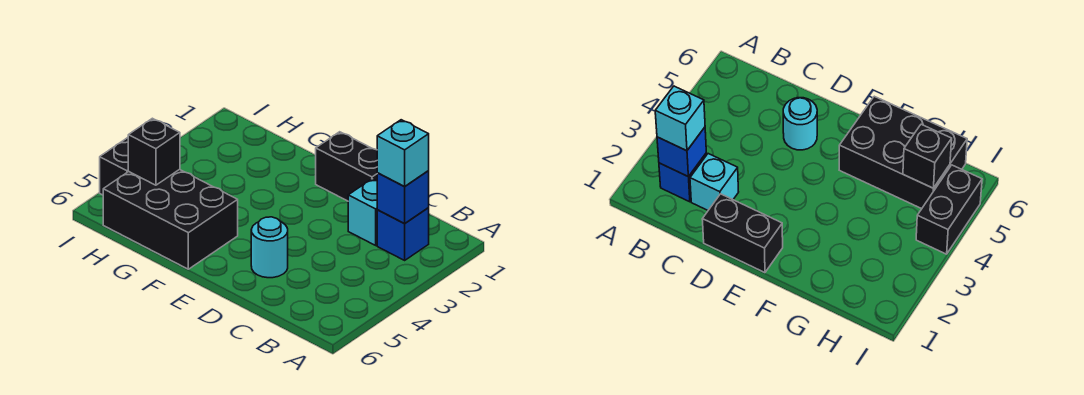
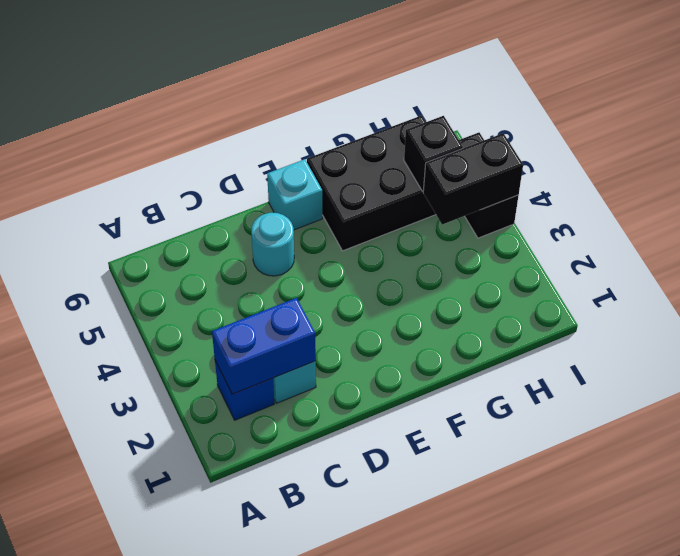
blue 1x1 brick [377,171,429,224] -> blue 1x2 brick [212,298,316,394]
cyan 1x1 brick [377,120,429,187] -> cyan 1x1 brick moved to [267,159,322,230]
black 1x2 brick [316,132,377,201] -> black 1x2 brick moved to [423,133,523,225]

